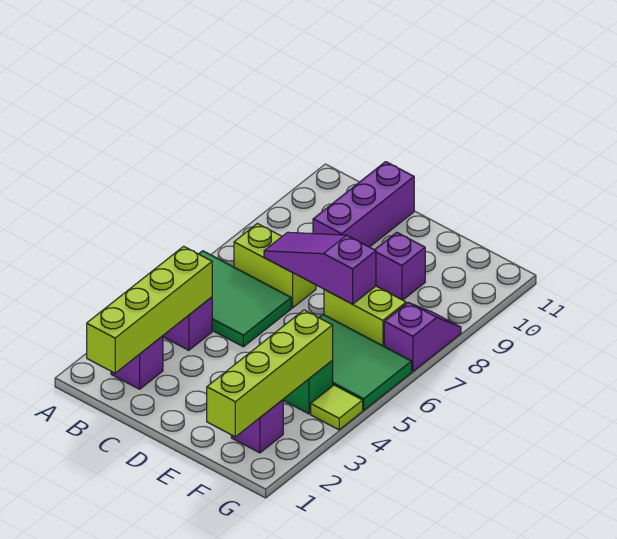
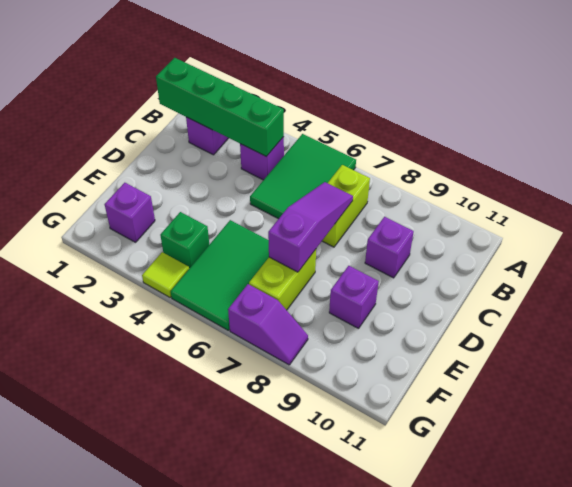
lime 1x4 brick [87,246,212,373] -> green 1x4 brick [156,58,284,157]
purple 1x3 brick [313,162,414,247] -> purple 1x1 brick [365,217,414,278]
lime 1x4 brick [207,310,333,437] -> none

